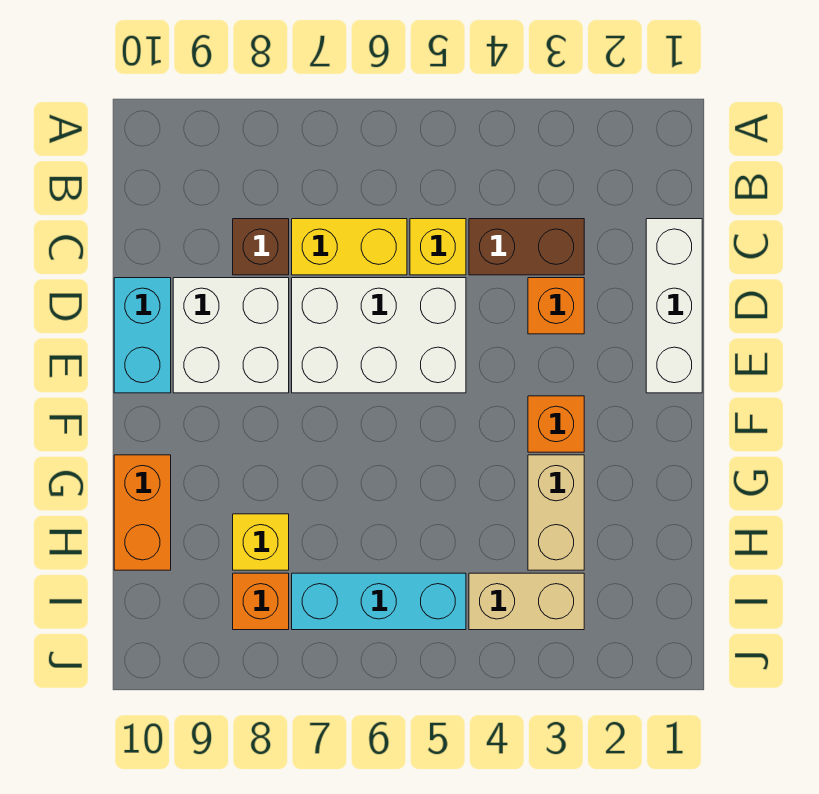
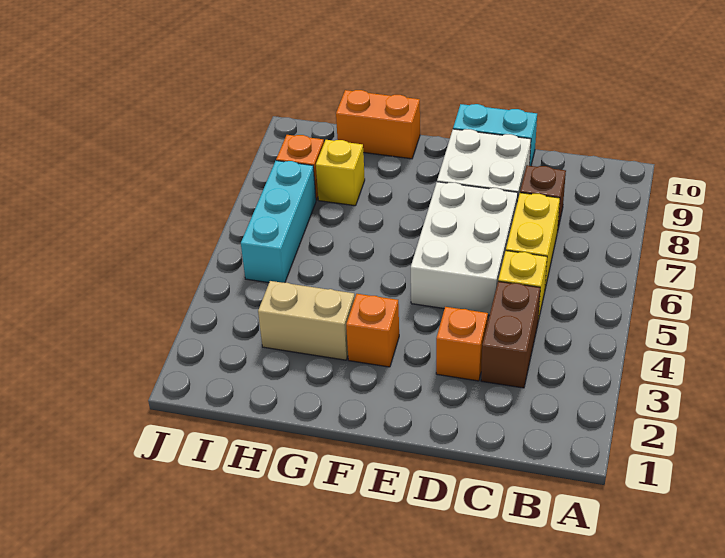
white 1x3 brick [646,219,702,393] -> none
tan 1x2 brick [469,573,584,630] -> none

